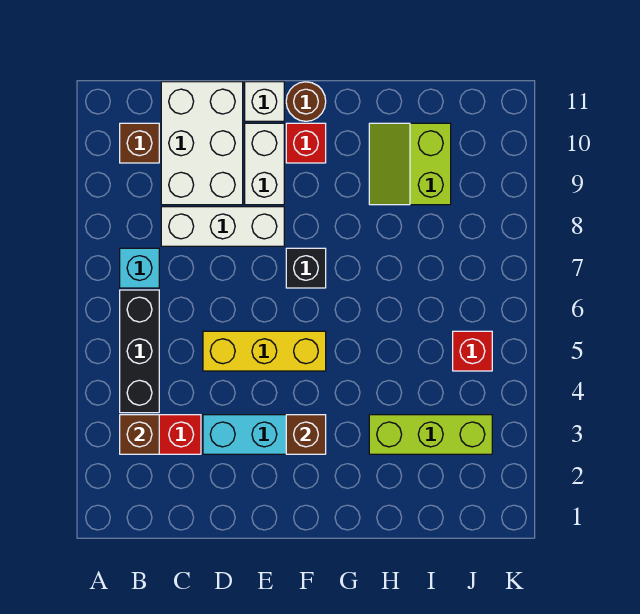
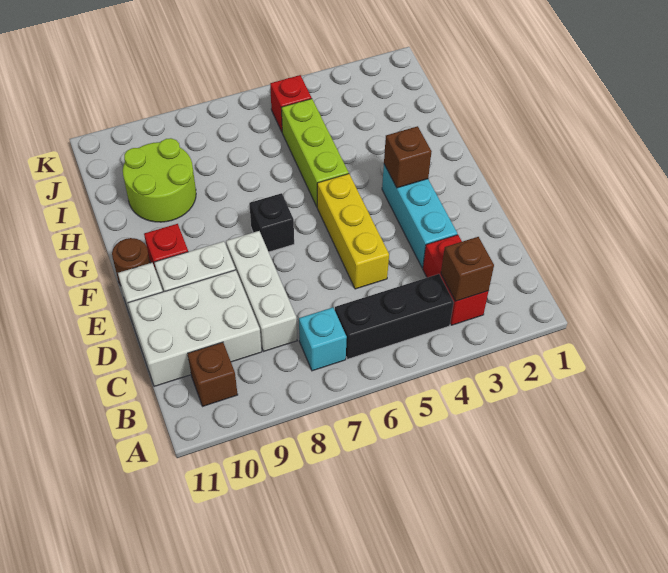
lime 1x3 brick [369,415,492,454] -> lime 1x3 brick moved to [282,99,349,207]
lime 2x2 slope [369,123,451,205] -> lime 2x2 round brick [123,138,196,222]

